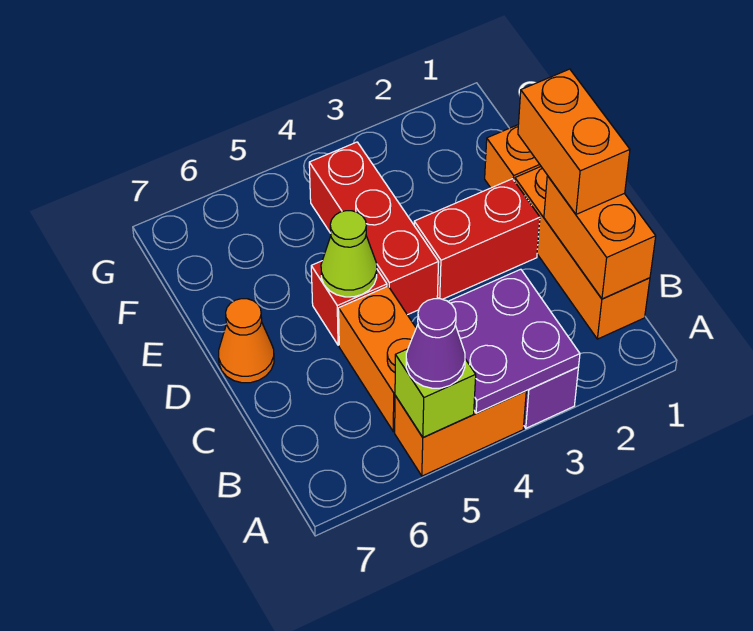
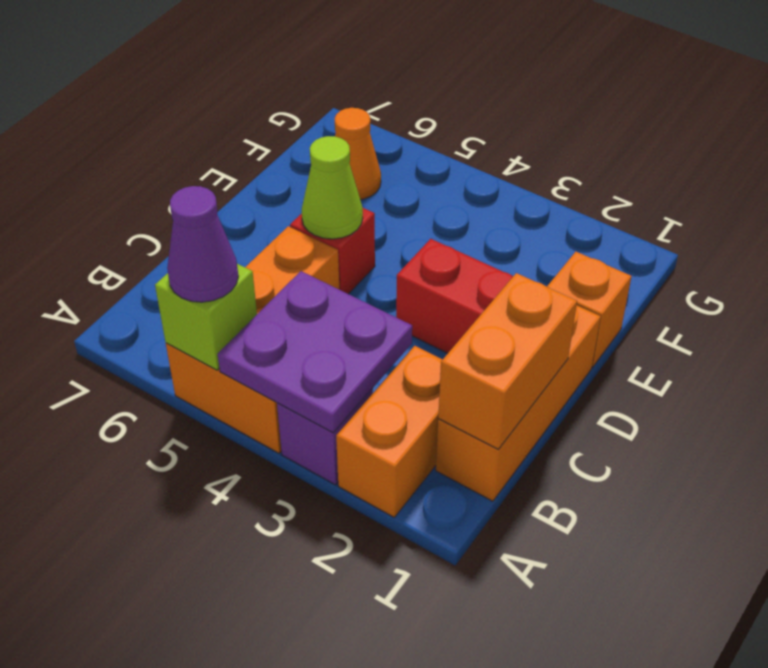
orange 1x2 brick [518,69,630,214] -> orange 1x2 brick moved to [336,346,443,517]
red 1x3 brick [309,142,439,315] -> none
orange 1x1 cone [219,299,274,383] -> orange 1x1 cone moved to [335,108,381,200]

